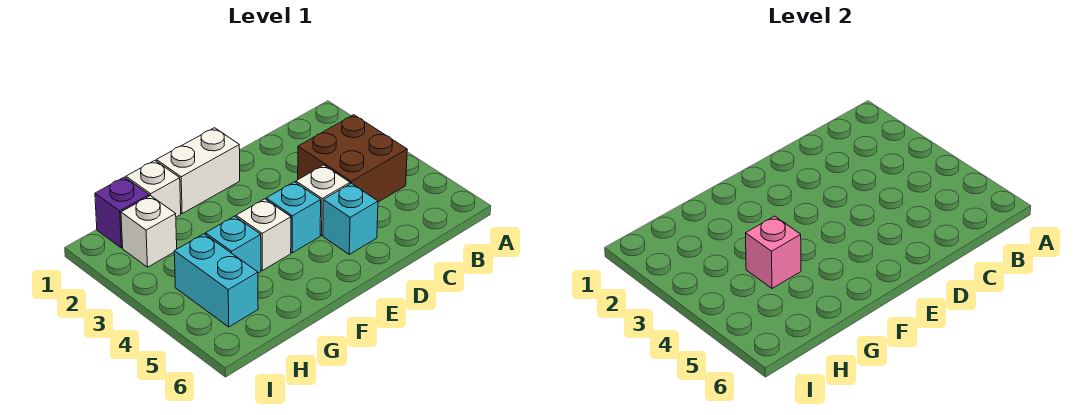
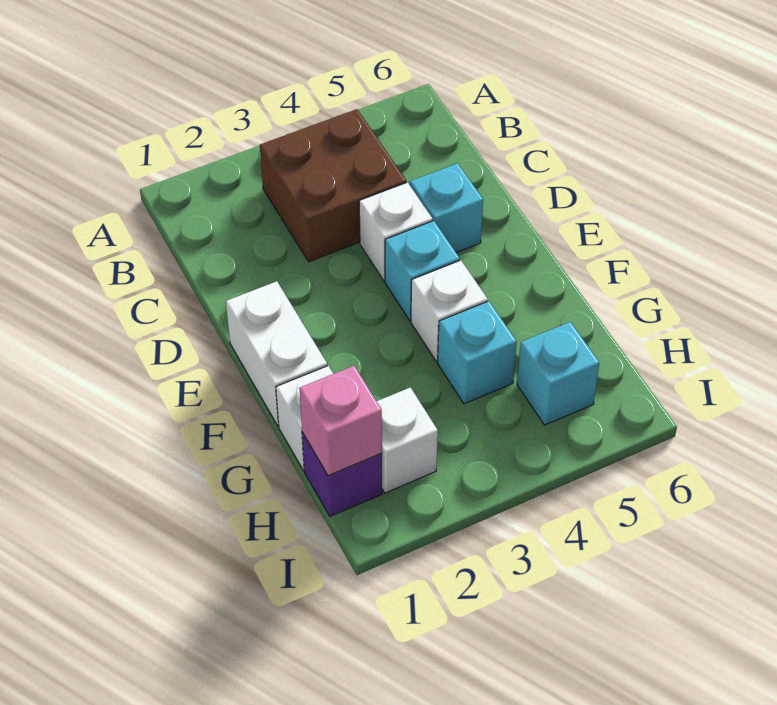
pink 1x1 brick [746,216,801,288] -> pink 1x1 brick moved to [299,366,382,476]
cyan 1x2 brick [174,234,258,327] -> cyan 1x1 brick [517,322,599,425]

